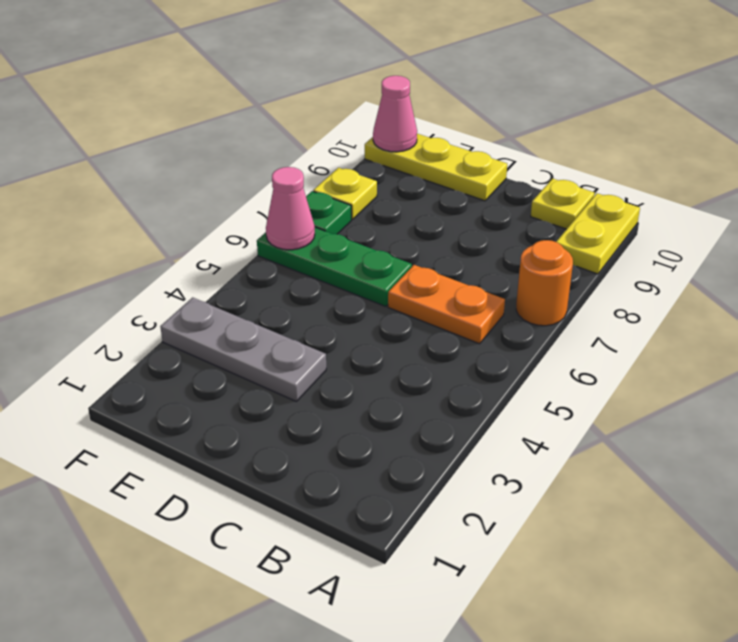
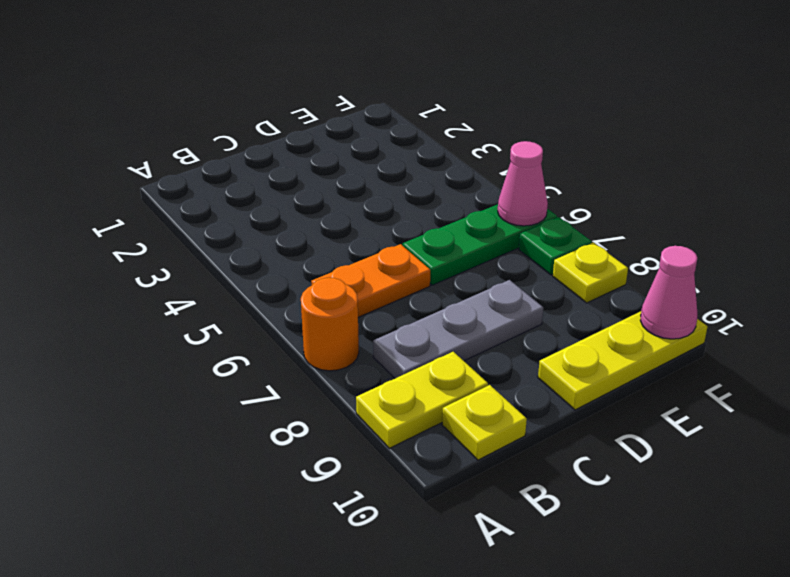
yellow 1x2 plate [556,193,640,274] -> yellow 1x2 plate turned to [356,352,488,448]
grey 1x3 plate [160,298,326,401] -> grey 1x3 plate moved to [373,280,543,378]

